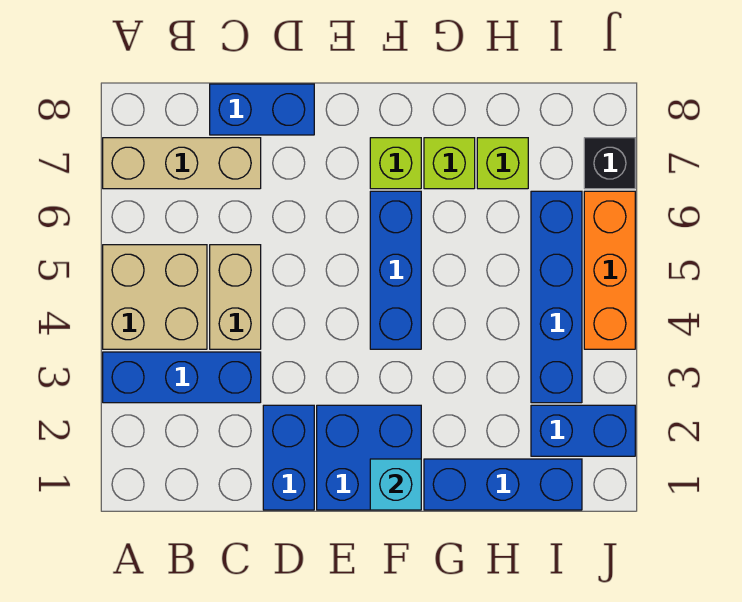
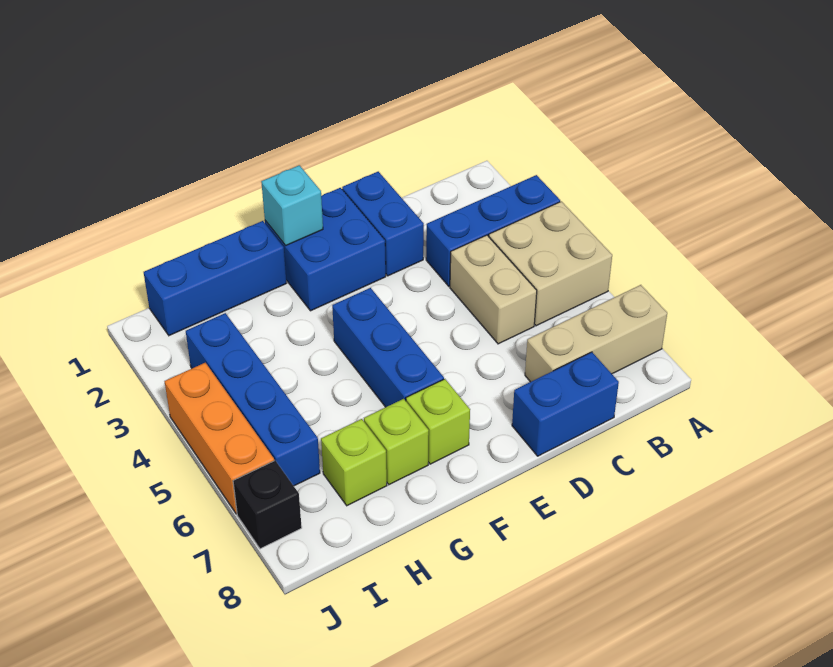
blue 1x2 brick [531,405,635,456] -> none

